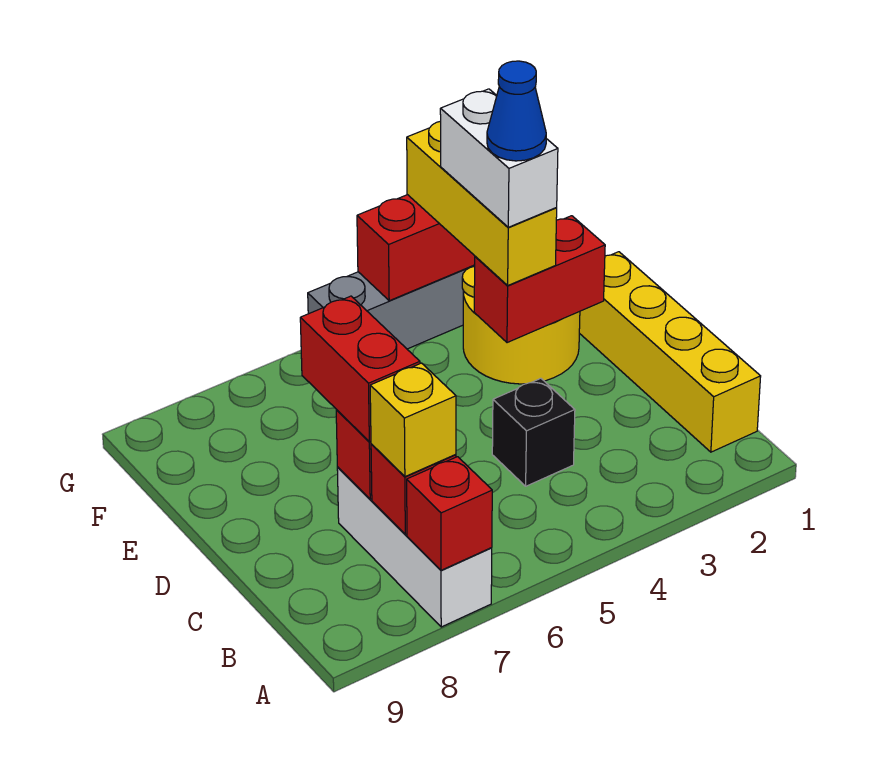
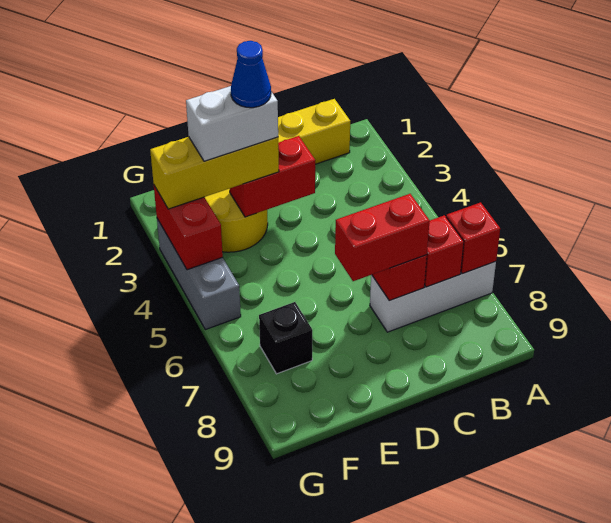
yellow 1x1 brick [370,363,456,477] -> none
black 1x1 brick [492,378,575,486] -> black 1x1 brick moved to [259,302,312,374]
red 1x2 brick [474,216,605,343] -> red 1x2 brick turned to [230,136,315,217]

